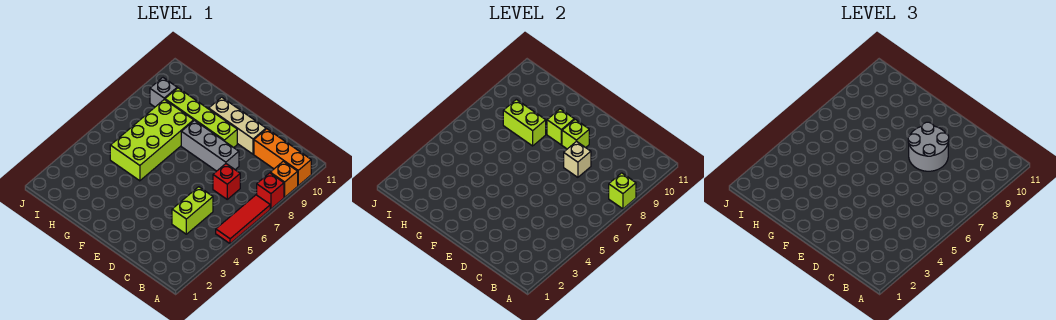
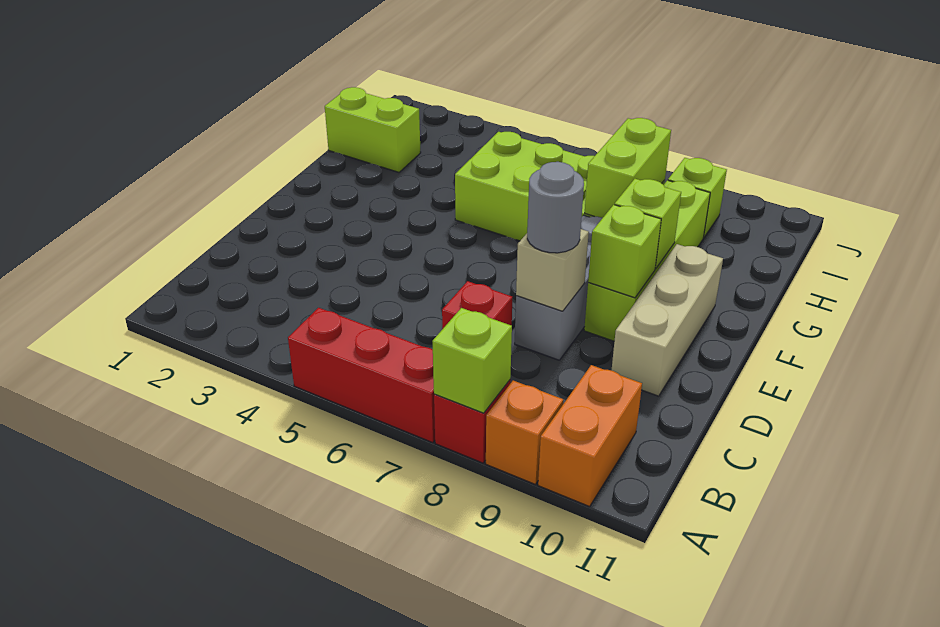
red 1x3 tile [216,195,270,244] -> red 1x3 brick [288,308,435,443]
orange 1x3 brick [254,129,311,186] -> orange 1x2 brick [538,365,642,507]
lime 1x2 brick [172,187,213,234] -> lime 1x2 brick moved to [325,87,421,172]
grey 2x2 round brick [908,122,949,171] -> grey 1x1 round brick [527,162,584,253]
grey 1x1 brick [150,78,177,107] -> lime 1x1 brick [668,158,727,238]

